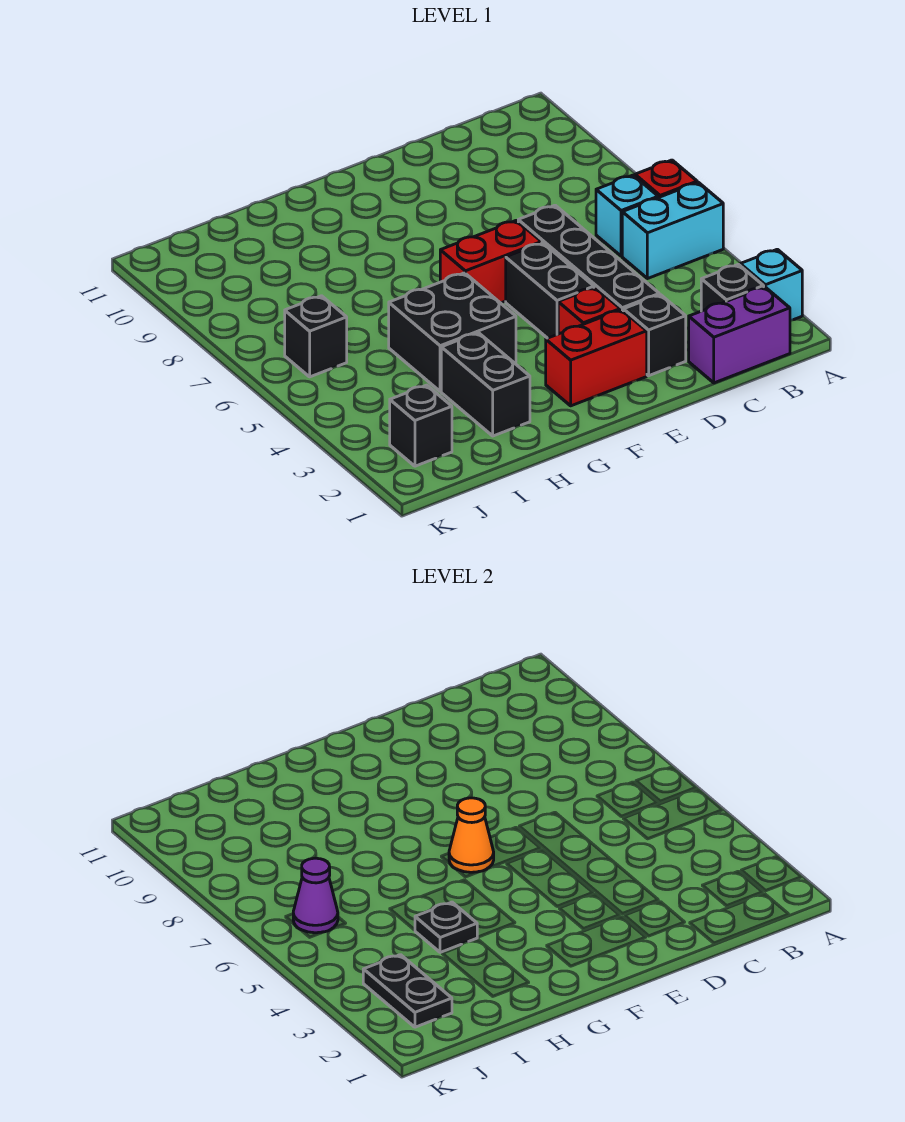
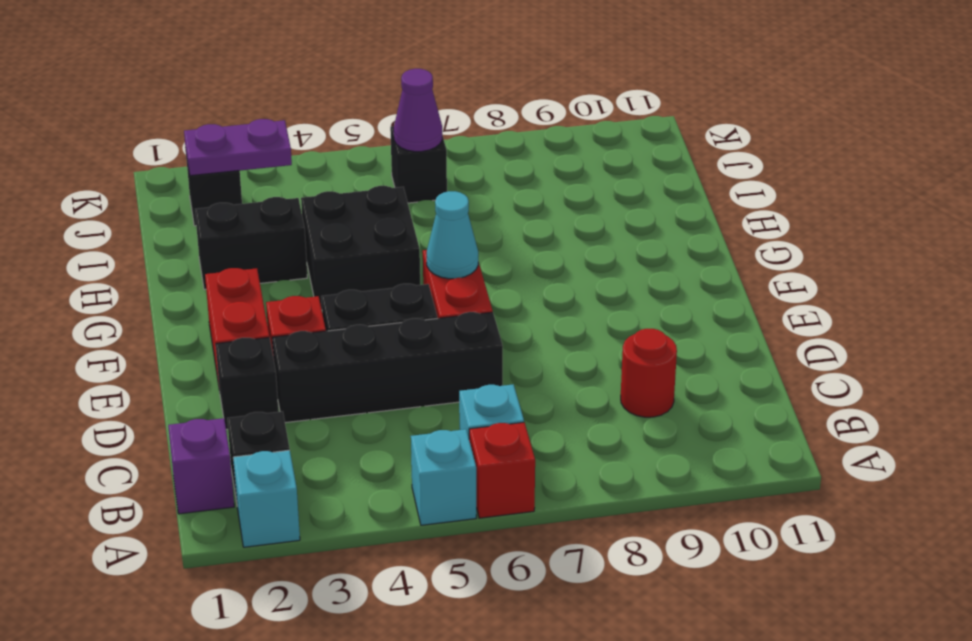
cyan 1x2 brick [622,182,723,279] -> cyan 1x1 brick [411,429,476,525]
purple 1x2 brick [689,287,790,383] -> purple 1x1 brick [168,418,234,514]
none -> red 1x1 round brick [621,329,677,417]
orange 1x1 cone [449,798,494,872] -> cyan 1x1 cone [427,191,478,279]
black 1x1 plate [415,902,477,952] -> none
black 1x2 plate [363,955,452,1027] -> purple 1x2 plate [184,119,292,176]

